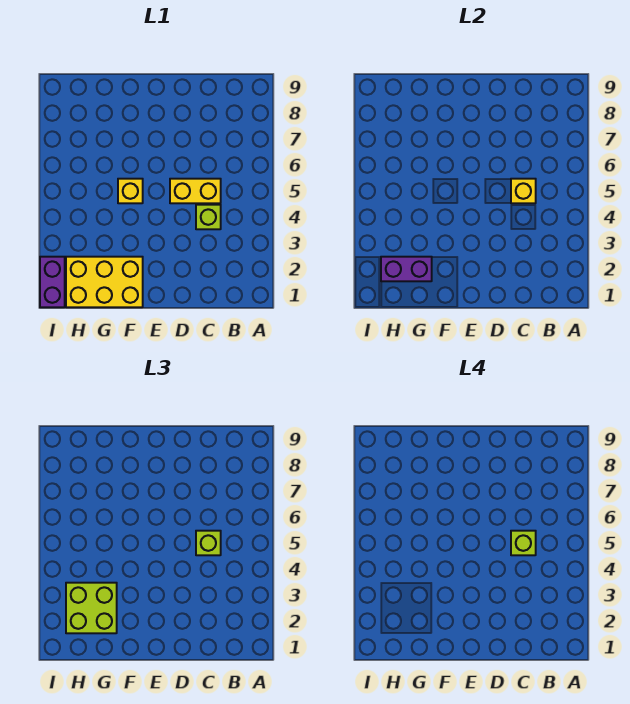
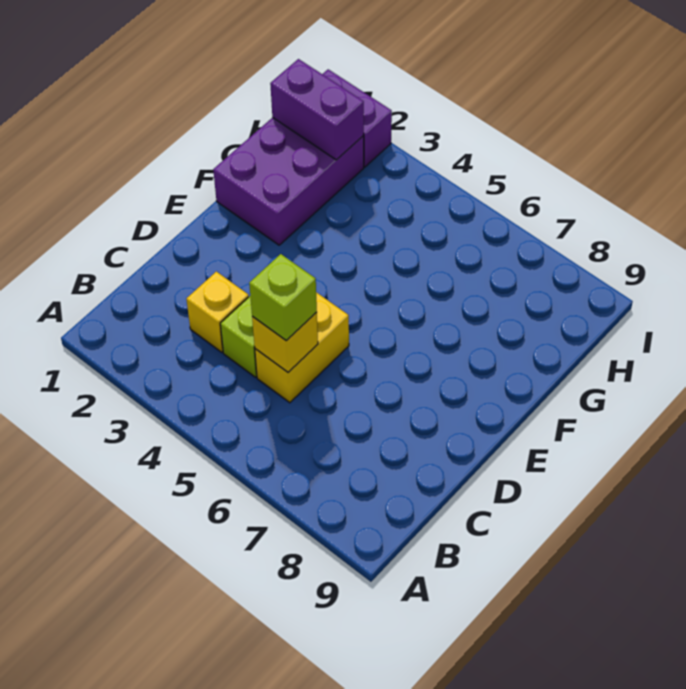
lime 1x1 brick [511,531,536,555] -> none
yellow 2x3 brick [66,257,143,307] -> purple 2x3 brick [213,118,364,245]
yellow 1x1 brick [118,179,143,203] -> yellow 1x1 brick moved to [186,272,249,352]
purple 1x2 brick [381,257,432,281] -> purple 1x2 brick turned to [270,59,364,160]
lime 2x2 brick [66,583,117,633] -> none

